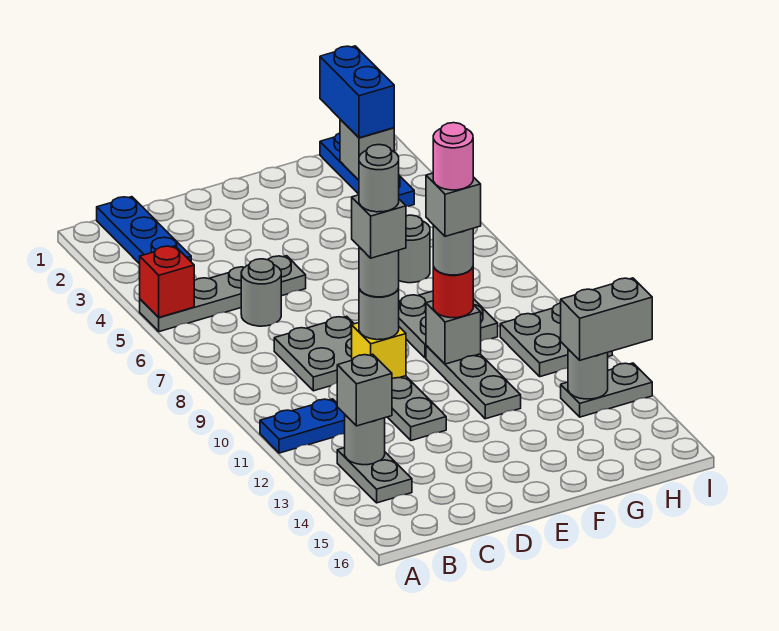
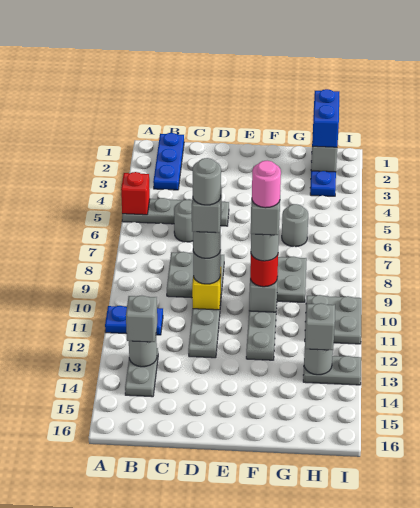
grey 1x2 brick [561,278,652,360] -> grey 1x1 brick [305,303,335,350]

